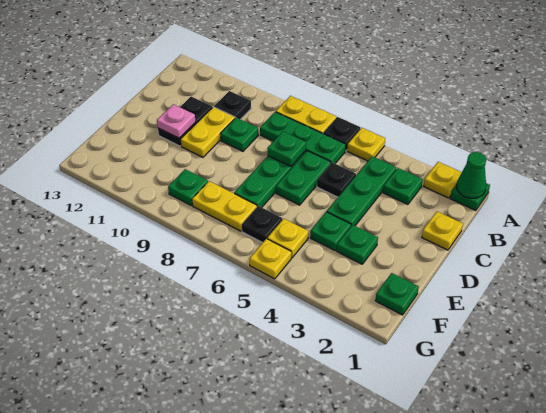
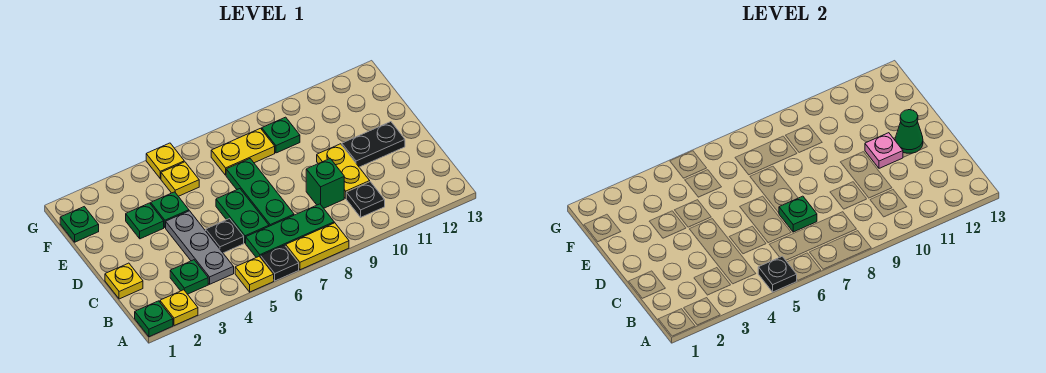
green 1x1 cone [457,152,486,198] -> green 1x1 cone moved to [895,110,923,153]
green 1x3 plate [327,156,396,226] -> grey 1x3 plate [166,211,234,284]
green 1x1 plate [220,118,258,151] -> green 1x1 brick [306,159,344,208]
black 1x2 plate [158,97,212,146] -> black 1x2 plate turned to [342,122,405,167]
black 1x1 plate [242,206,282,243] -> black 1x1 plate moved to [758,256,797,292]

